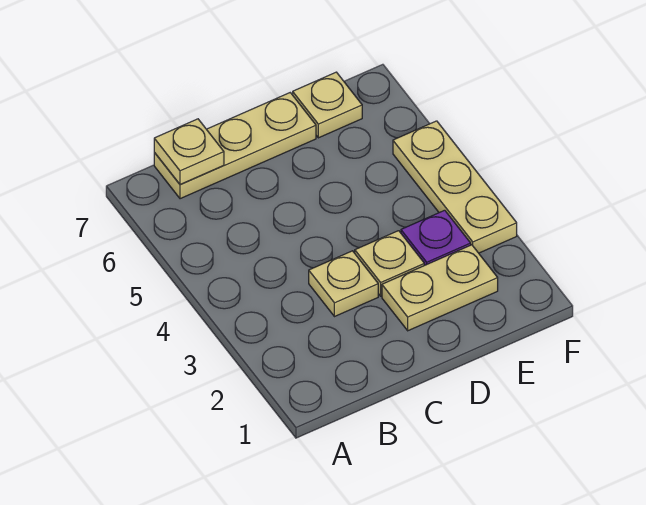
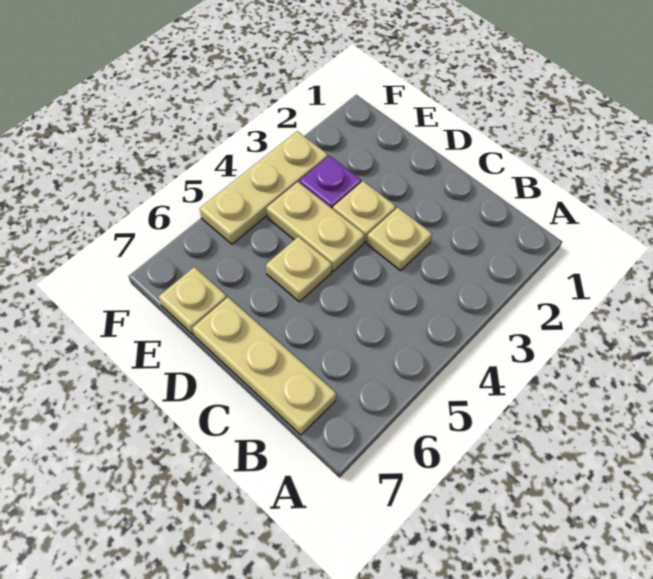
tan 1x1 plate [154,119,224,184] -> tan 1x1 plate moved to [266,237,332,302]
tan 1x2 plate [382,245,498,331] -> tan 1x2 plate moved to [267,182,365,272]

